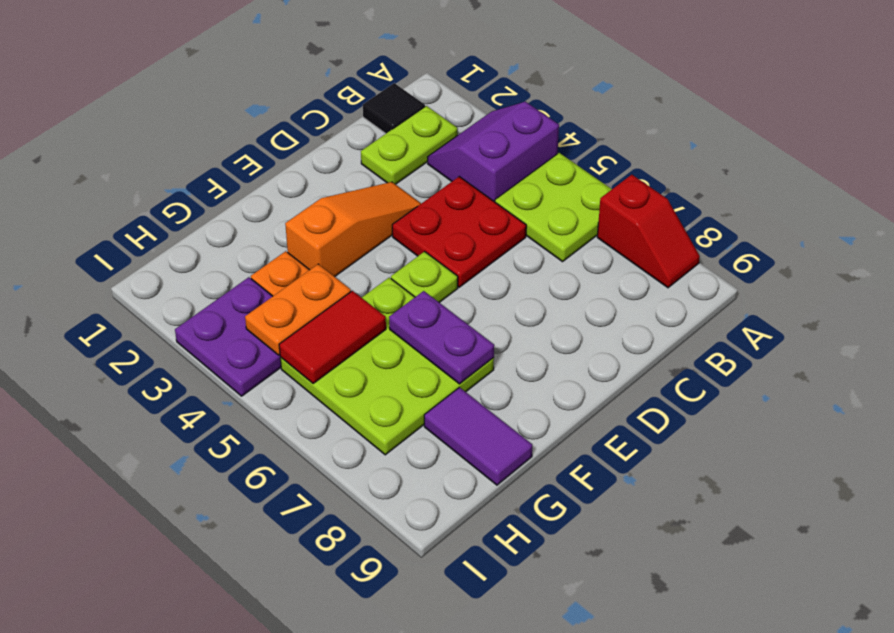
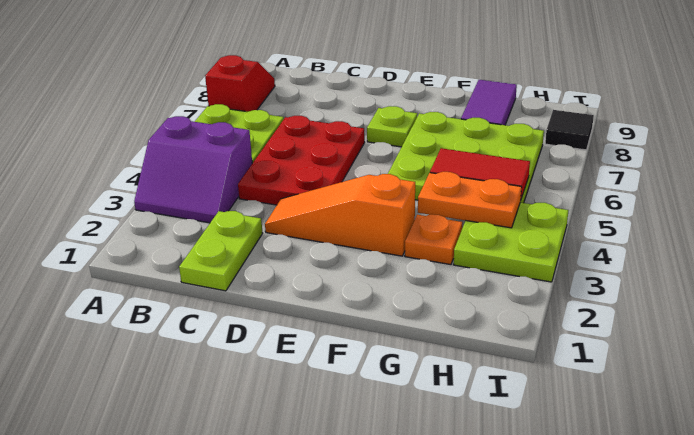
black 1x1 tile [363,83,425,134] -> black 1x1 tile moved to [545,110,594,150]
lime 1x2 plate [361,106,458,184] -> lime 1x2 plate turned to [179,211,263,291]
red 2x2 plate [392,177,526,287] -> red 2x3 plate [238,116,365,205]
lime 1x1 plate [391,252,458,303] -> lime 1x1 plate moved to [367,106,417,147]
purple 1x2 plate [389,291,494,384] -> none
purple 2x2 plate [175,277,281,396] -> lime 2x2 plate [453,202,568,282]

